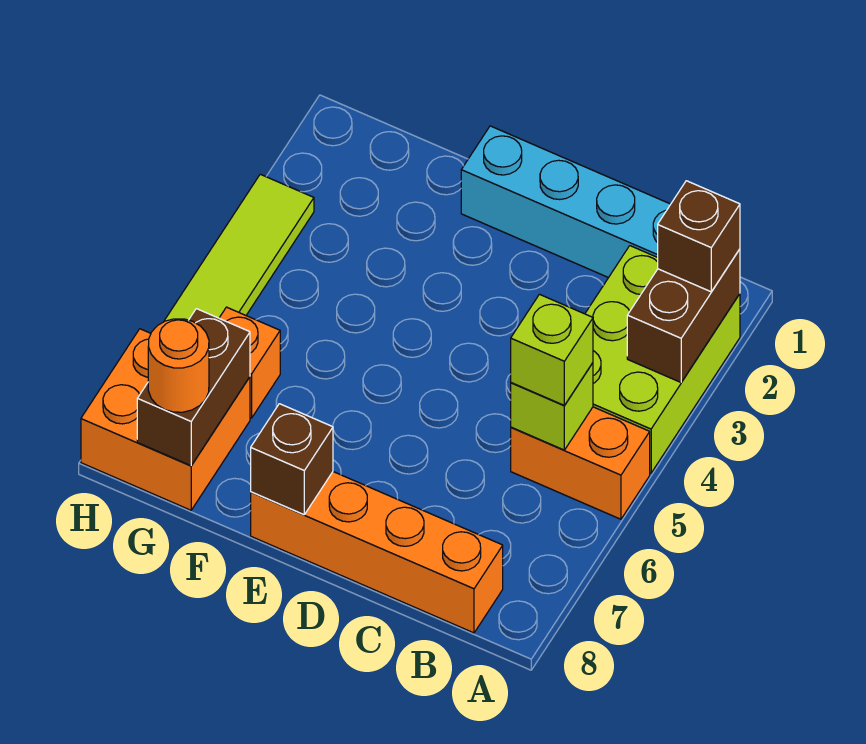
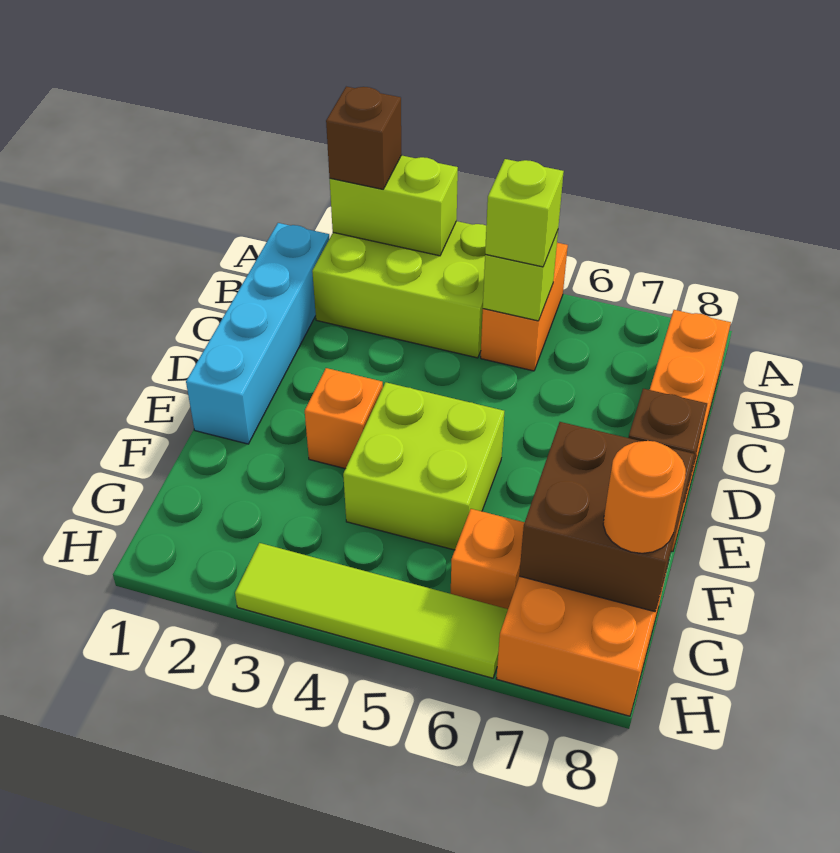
brown 1x2 brick [627,249,740,382] -> lime 1x2 brick [330,155,458,256]
none -> orange 1x1 brick [305,368,383,469]
none -> lime 2x2 brick [343,382,504,550]
brown 1x2 brick [137,309,250,466] -> brown 2x2 brick [519,422,694,612]

